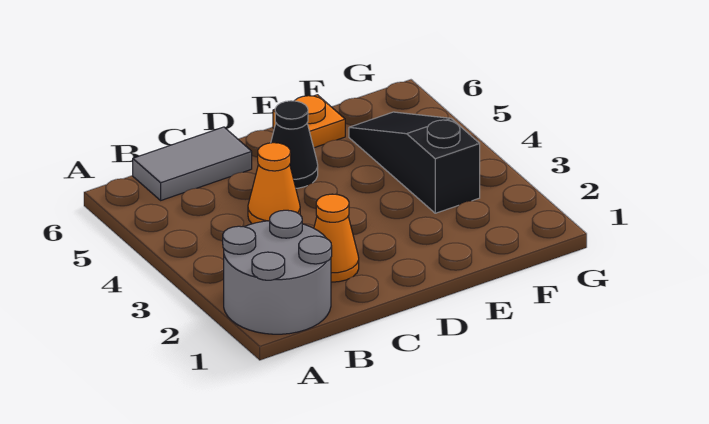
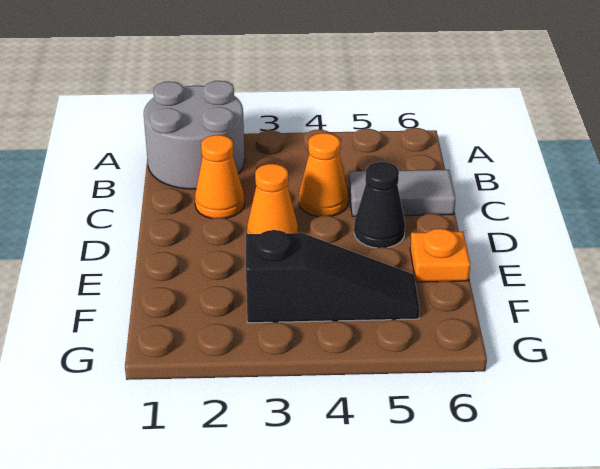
grey 1x2 tile [133,127,252,200] -> grey 1x2 tile turned to [349,170,456,216]
none -> orange 1x1 cone [247,164,298,234]

